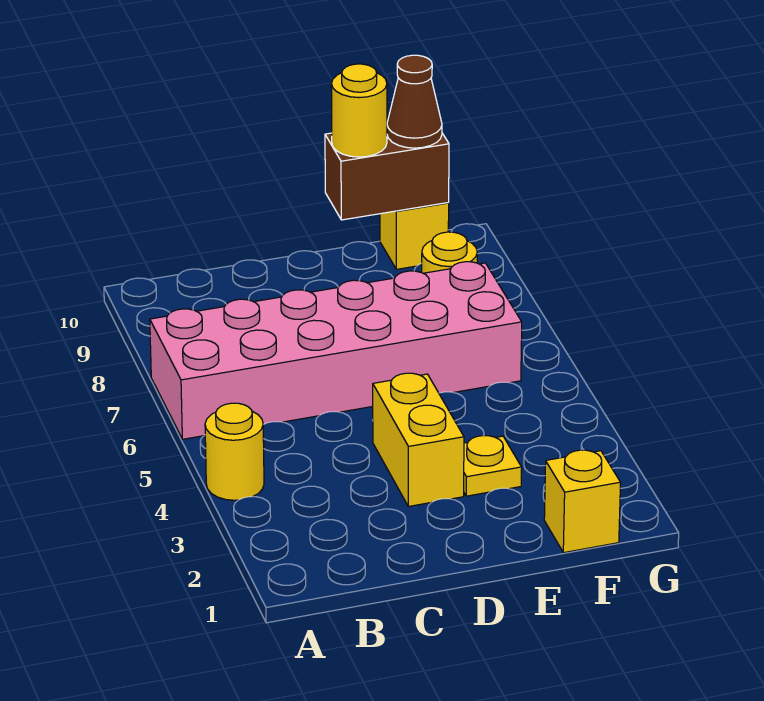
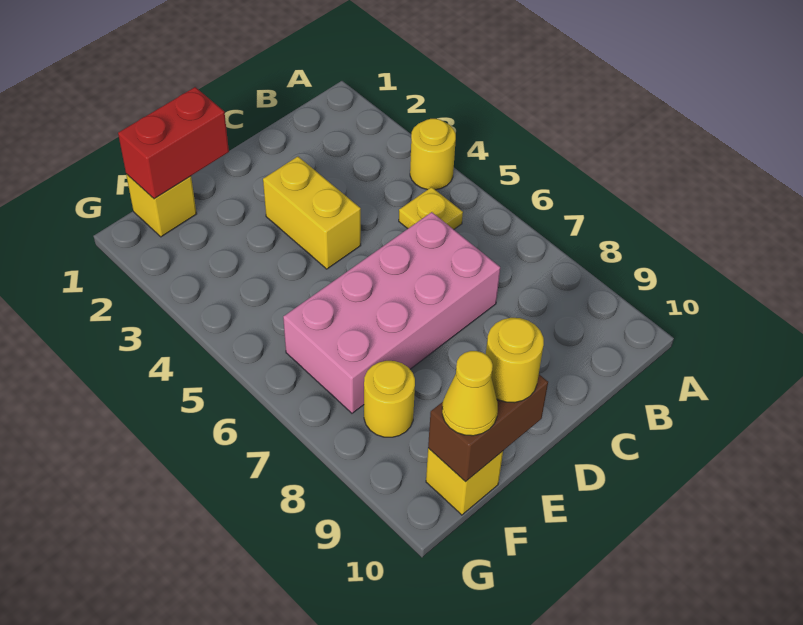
pink 2x6 brick [150,262,522,439] -> pink 2x4 brick [283,212,500,413]
none -> red 1x2 brick [118,87,229,199]
yellow 1x1 plate [464,436,522,496] -> yellow 1x1 plate moved to [399,187,463,229]
brown 1x1 cone [387,55,442,148] -> yellow 1x1 cone [442,351,498,436]

